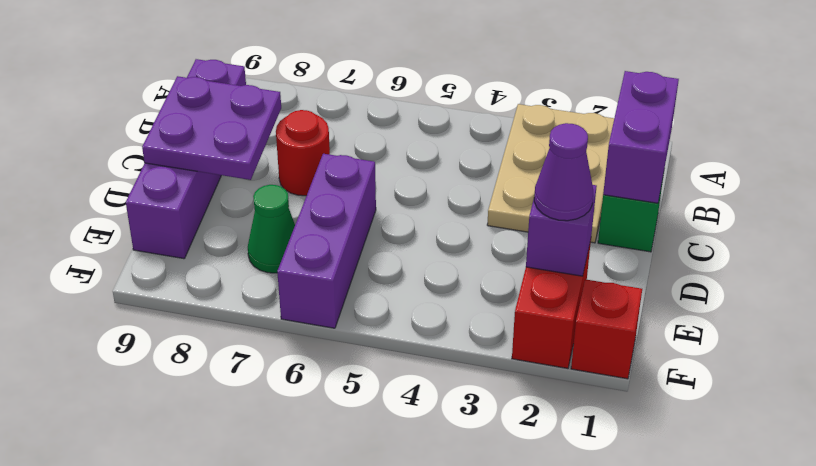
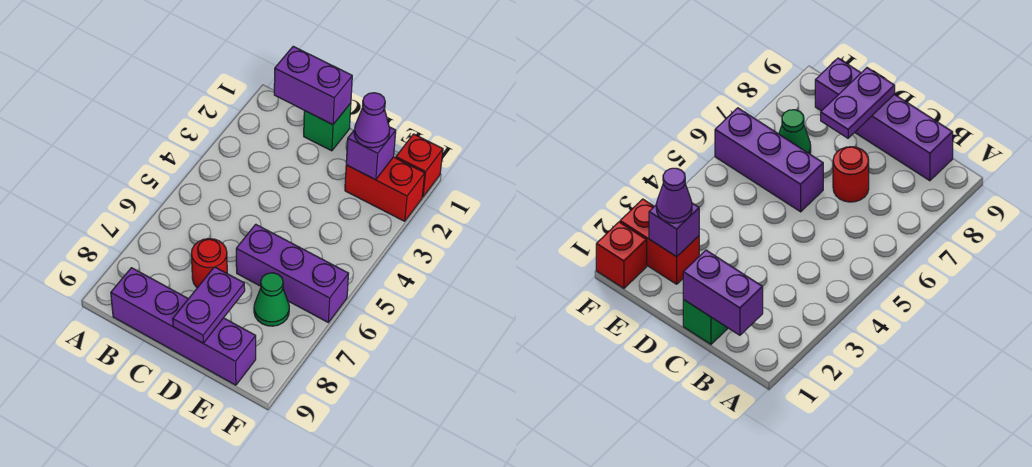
tan 2x3 plate [487,104,614,243] -> none
purple 2x2 plate [142,76,281,180] -> purple 1x2 plate [173,267,245,343]

